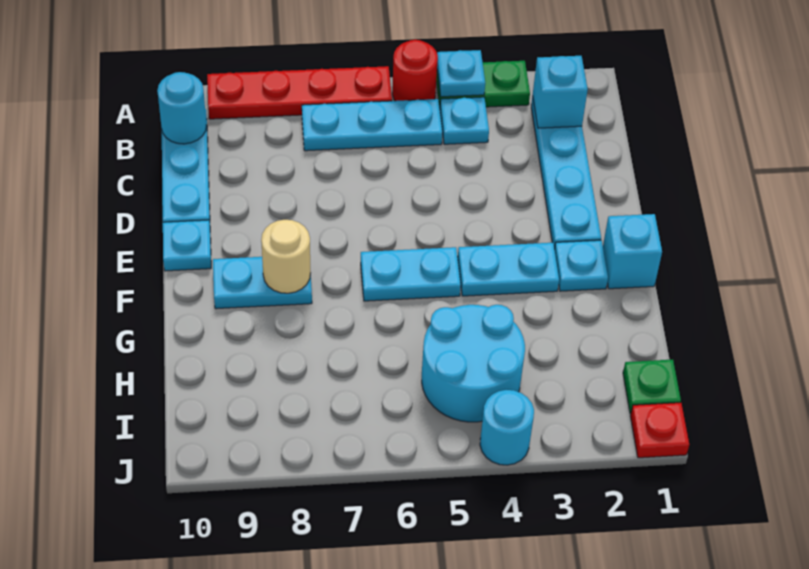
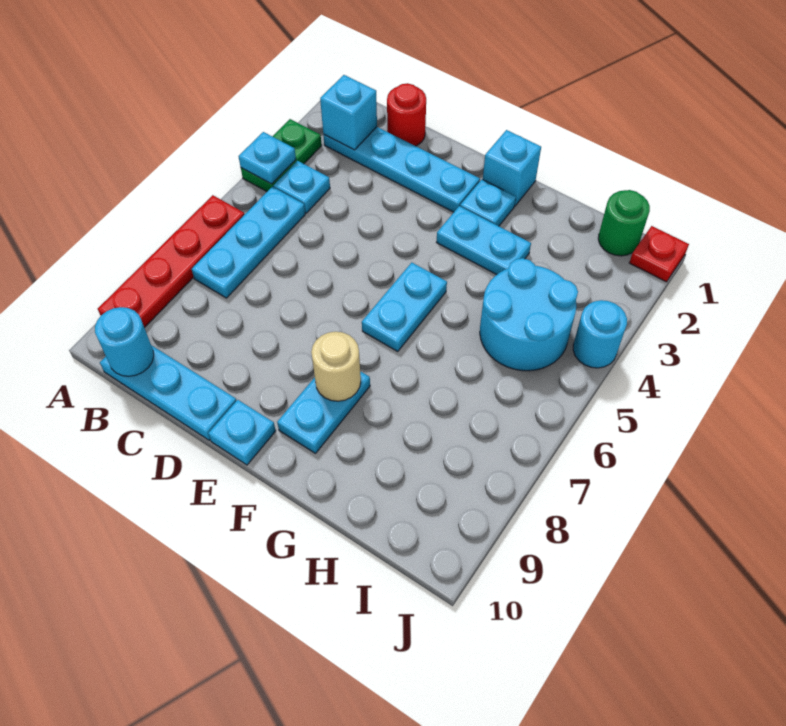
red 1x1 round brick [392,40,438,101] -> red 1x1 round brick moved to [387,83,426,146]
cyan 1x2 plate [458,243,559,296] -> cyan 1x2 plate turned to [436,206,531,275]
green 1x1 plate [623,360,681,414] -> green 1x1 round brick [598,190,650,256]

